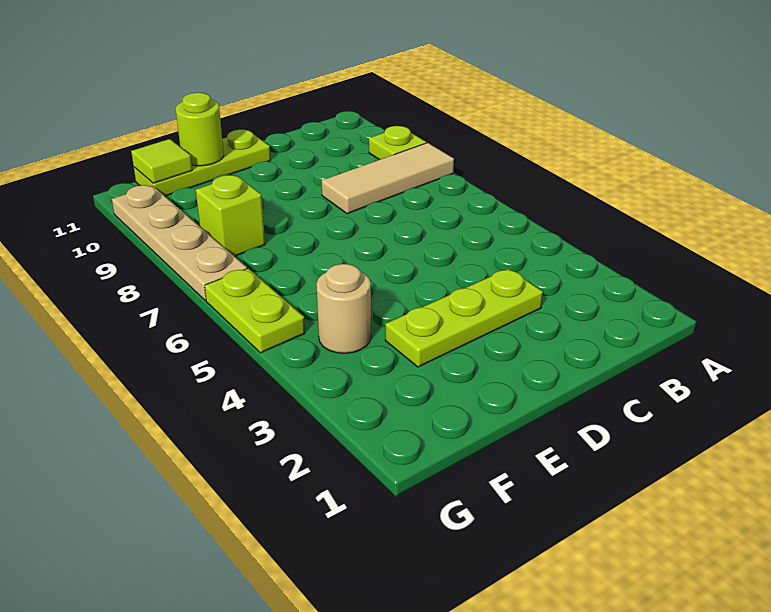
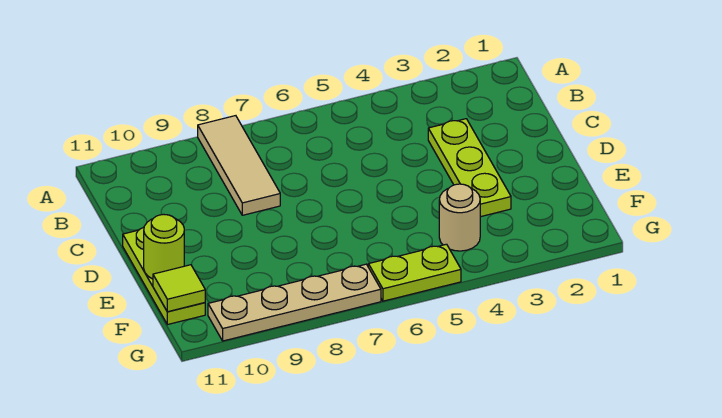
lime 1x1 plate [369,126,426,160] -> none
lime 1x1 brick [196,175,265,256] -> none

